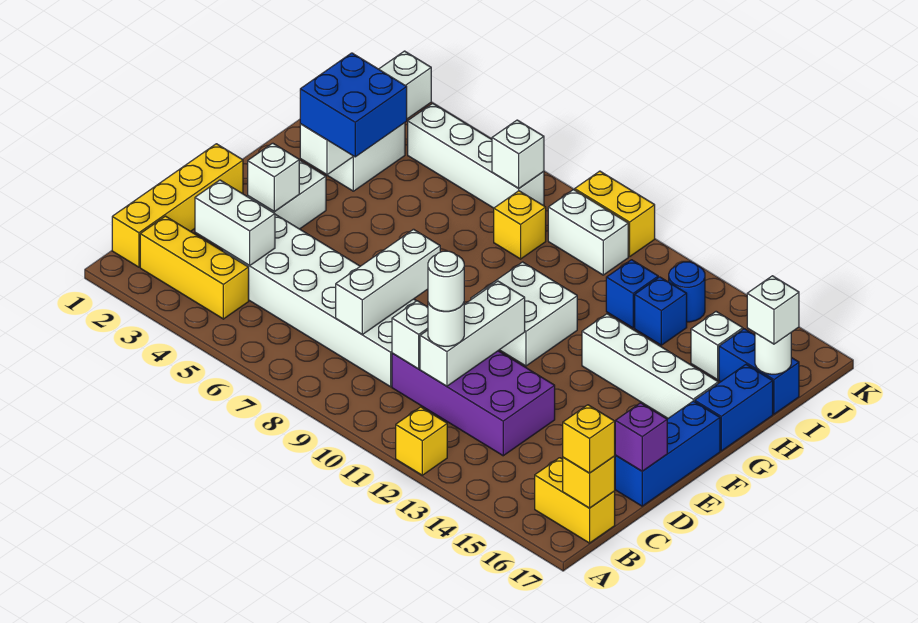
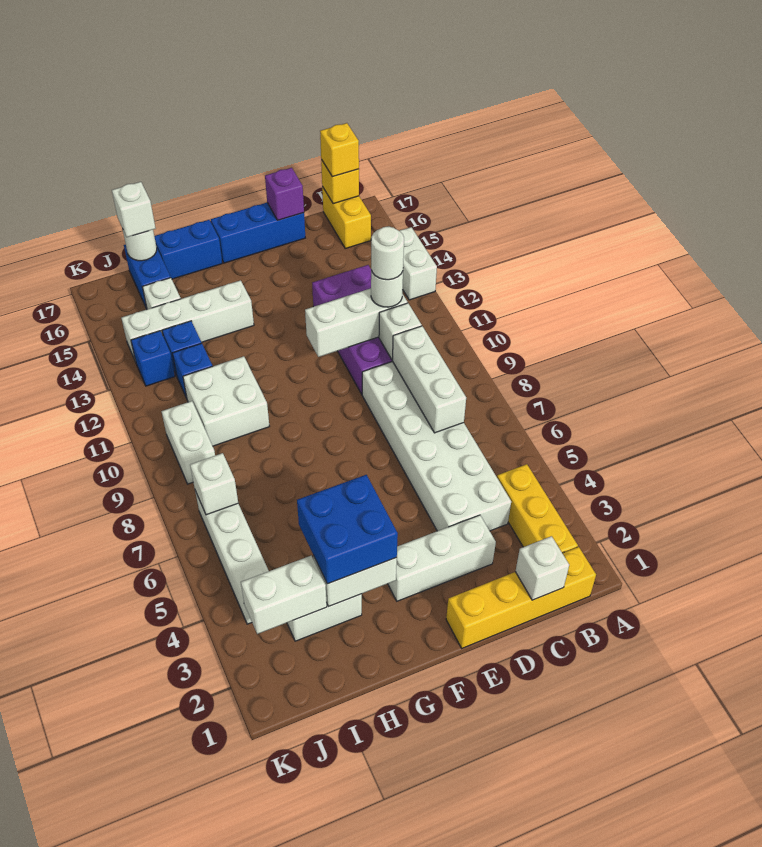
yellow 1x1 brick [396,407,447,475] -> none
white 1x2 brick [195,180,275,266] -> white 1x2 brick moved to [400,227,437,300]
white 1x3 brick [336,229,440,334] -> white 1x3 brick turned to [393,326,466,433]
white 1x1 brick [248,143,299,212] -> white 1x1 brick moved to [515,536,569,600]
white 2x2 brick [471,262,577,366] -> white 2x2 brick moved to [183,356,269,446]
white 1x4 brick [582,314,718,418] -> white 1x4 brick turned to [121,280,254,362]
yellow 1x1 brick [494,191,546,259] -> none
blue 1x1 round brick [669,262,705,322] -> blue 1x1 brick [131,331,175,386]
yellow 1x2 brick [575,171,655,257] -> none

